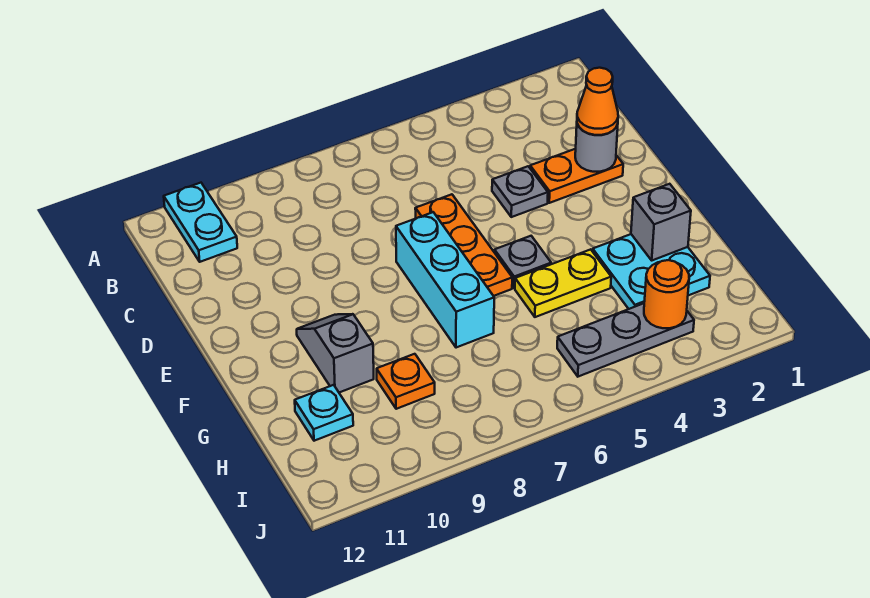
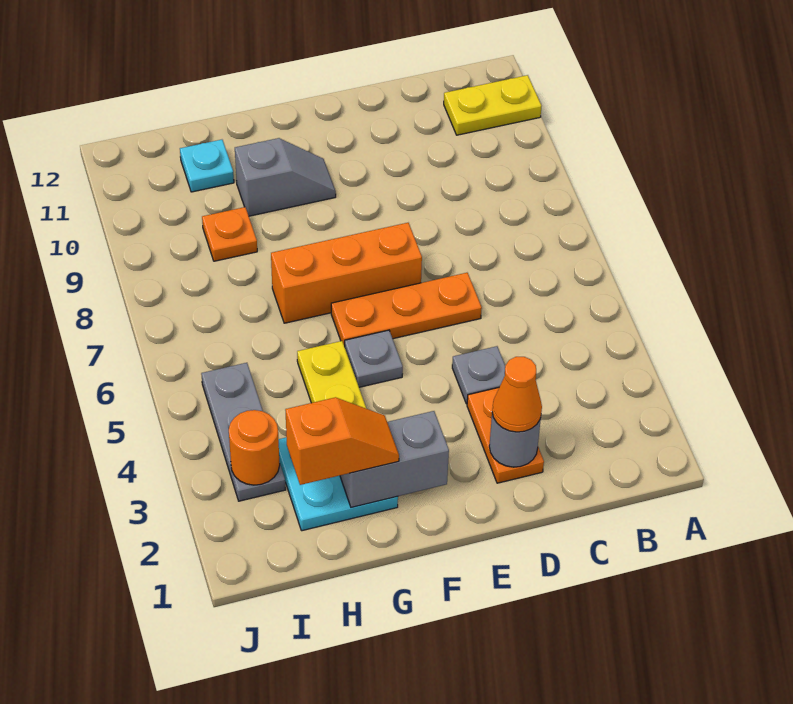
cyan 1x2 plate [164,183,237,262] -> yellow 1x2 plate [444,75,542,135]
cyan 1x3 brick [396,212,494,348] -> orange 1x3 brick [271,223,422,323]
grey 1x1 brick [631,184,691,260] -> grey 1x2 brick [340,411,449,508]
none -> orange 1x2 slope [285,397,399,485]

